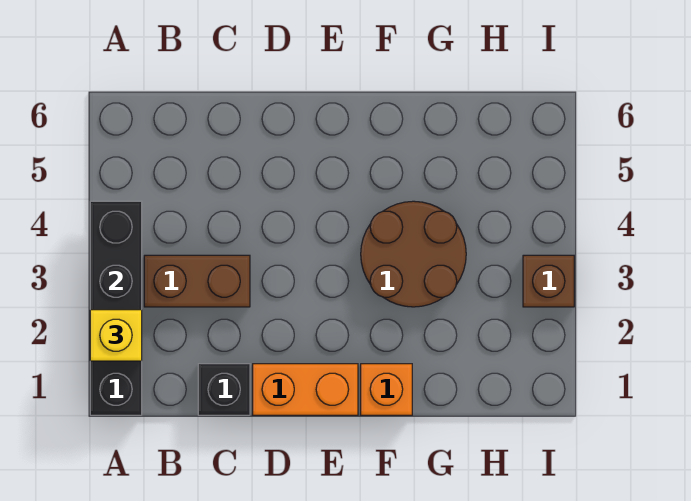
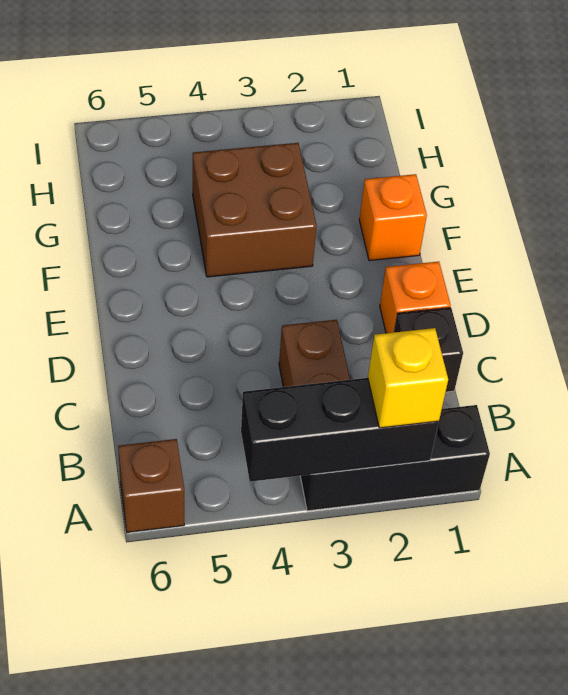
orange 1x2 brick [253,364,358,415] -> orange 1x1 brick [380,262,451,333]
brown 2x2 round brick [361,201,466,307] -> brown 2x2 brick [193,143,317,277]
brown 1x1 brick [523,255,574,307] -> brown 1x1 brick moved to [118,439,184,532]

